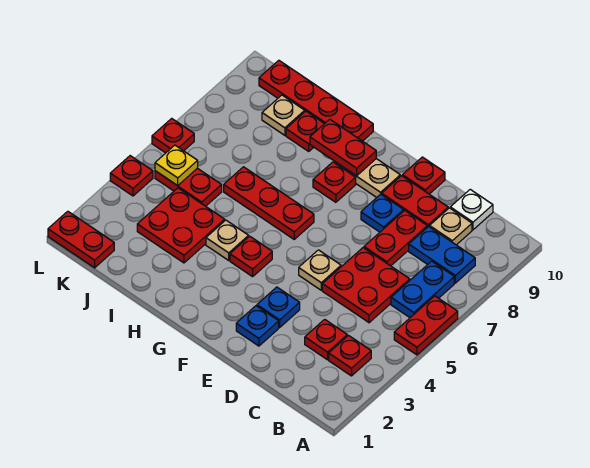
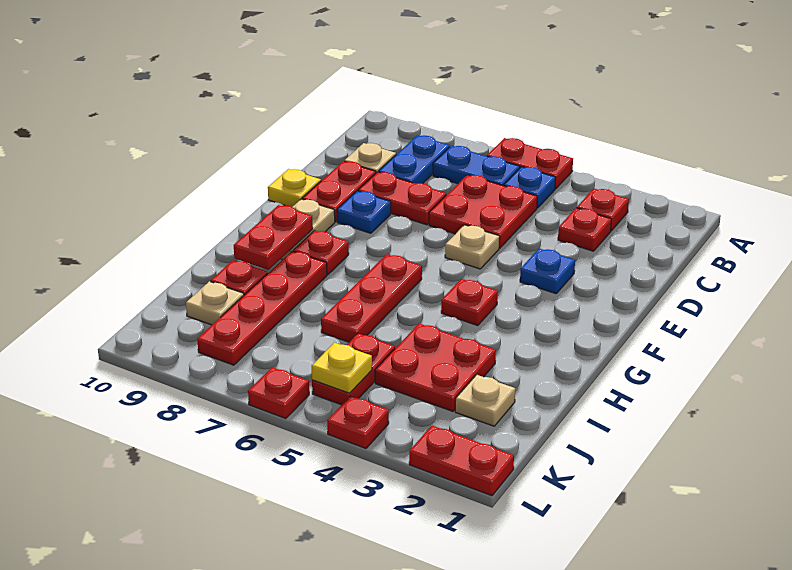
white 1x1 plate [450,189,493,230] -> none
blue 1x1 plate [236,306,279,346] -> blue 1x1 plate moved to [504,167,556,208]
red 1x1 plate [403,157,445,194] -> yellow 1x1 plate [268,169,321,207]
tan 1x1 plate [206,220,249,260] -> tan 1x1 plate moved to [455,375,515,426]
red 1x4 plate [259,60,373,141] -> red 1x4 plate moved to [197,251,327,365]
red 1x2 plate [48,211,114,268] -> red 1x2 plate turned to [409,426,514,496]

